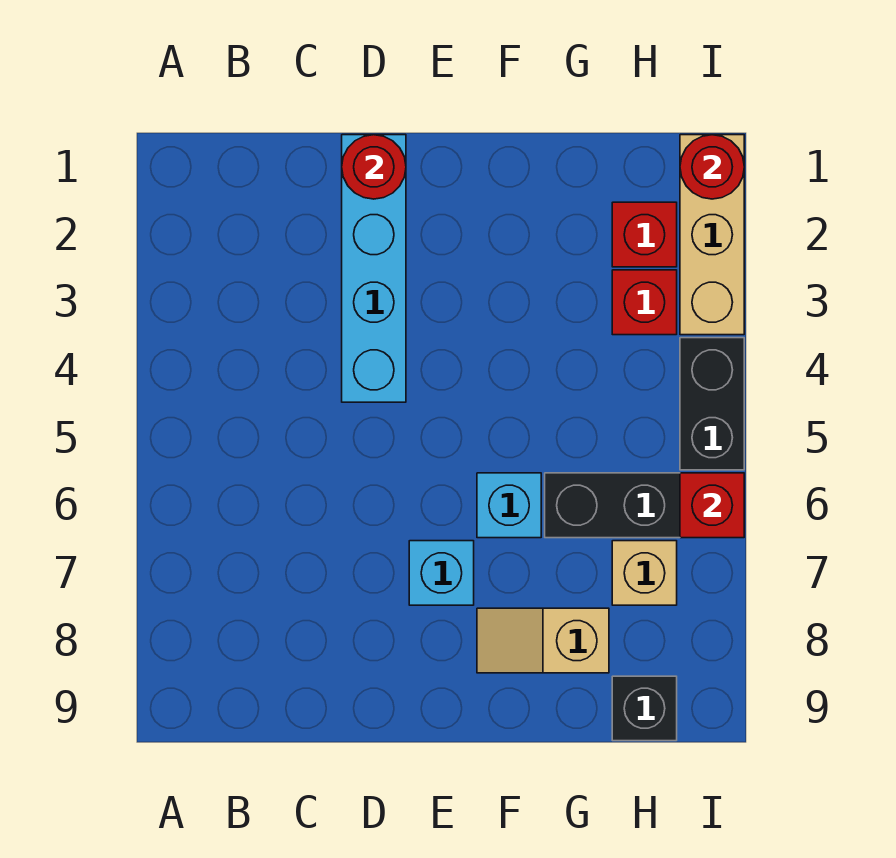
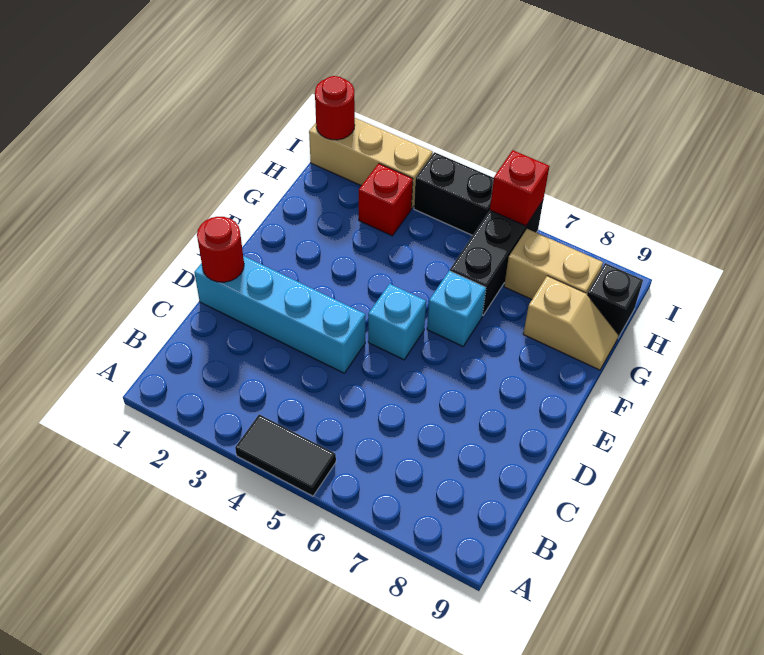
none -> black 1x2 tile [235,414,336,496]
cyan 1x1 brick [409,541,474,605] -> cyan 1x1 brick moved to [368,284,426,360]
tan 1x2 slope [477,608,609,673] -> tan 1x2 slope turned to [523,276,618,370]
red 1x1 brick [612,202,677,267] -> none
tan 1x1 brick [612,541,677,605] -> tan 1x2 brick [504,229,603,299]

